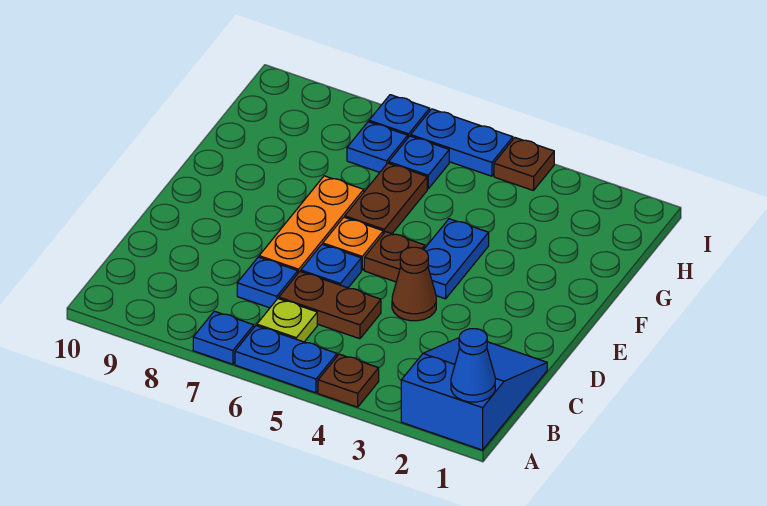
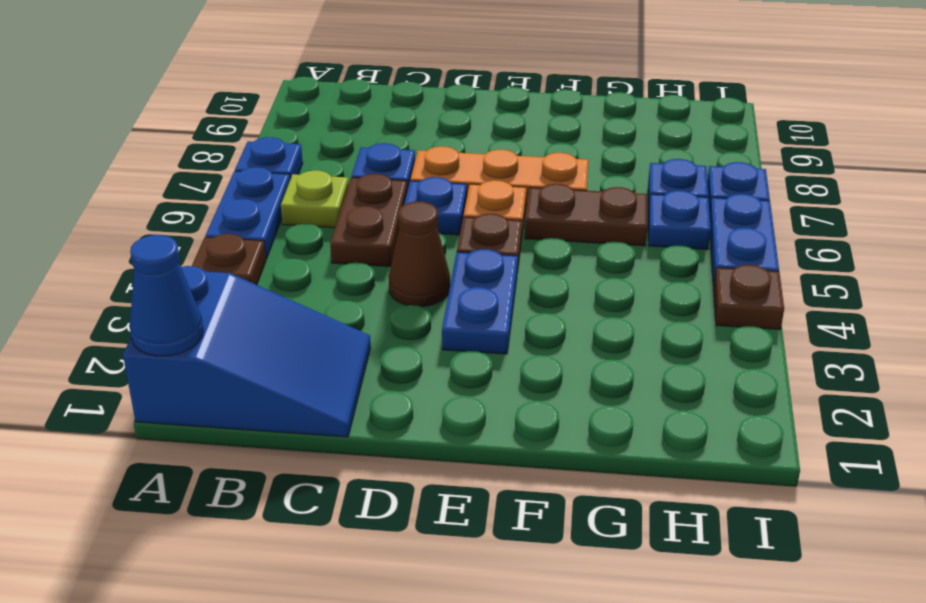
blue 1x2 plate [424,219,489,299] -> blue 1x2 plate turned to [442,249,518,354]

